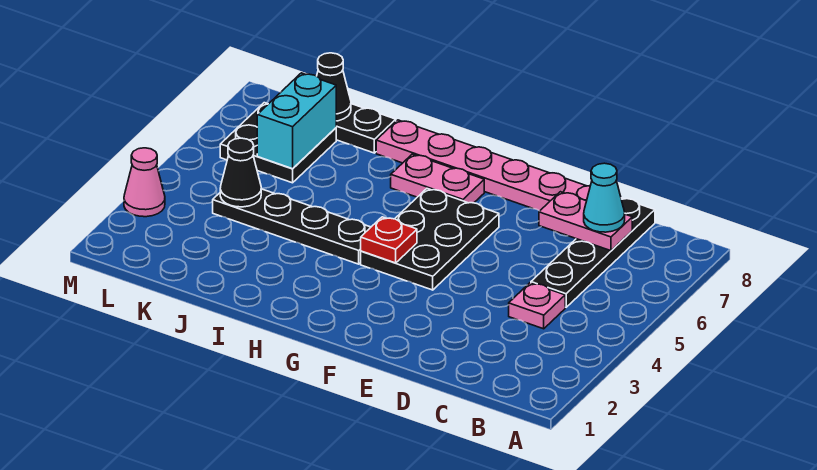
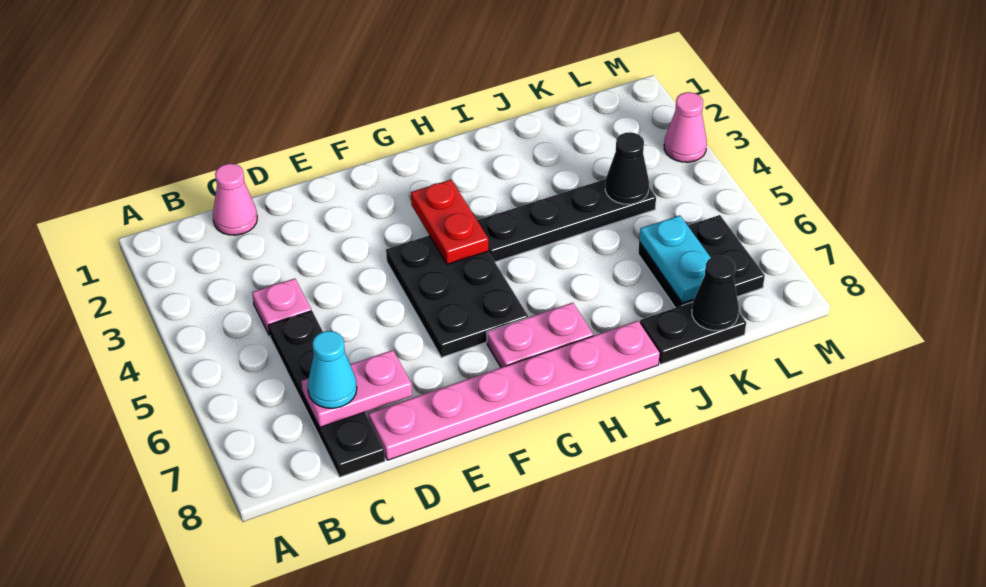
none -> pink 1x1 cone [213,164,257,235]
red 1x1 plate [361,217,417,263] -> red 1x2 plate [411,179,488,264]
cyan 1x2 brick [257,73,336,169] -> cyan 1x2 plate [639,215,711,303]

